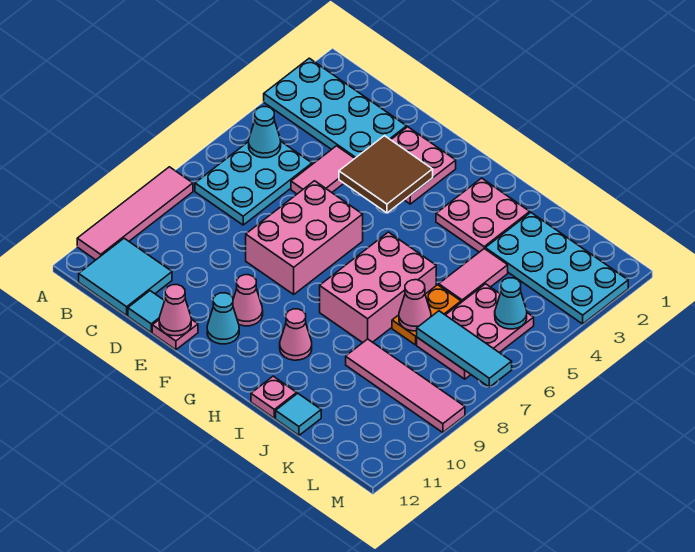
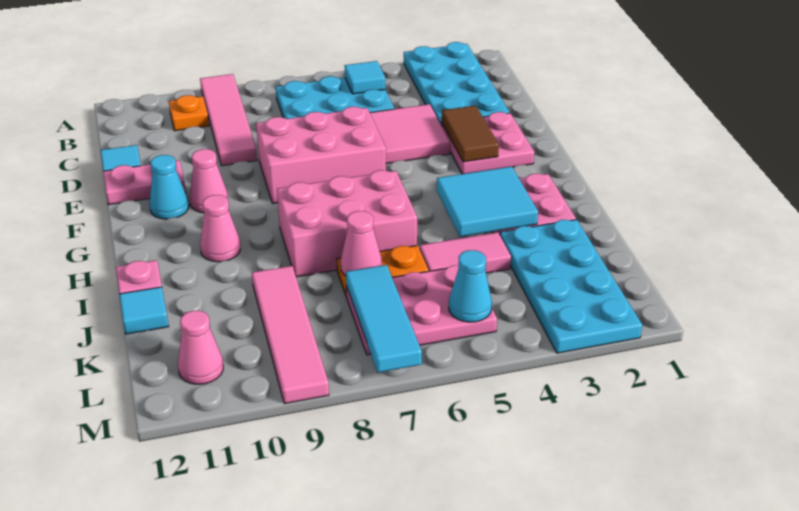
pink 1x4 tile [77,167,193,260] -> pink 1x4 tile turned to [200,74,257,166]
cyan 1x1 cone [249,107,281,158] -> cyan 1x1 tile [345,61,385,94]
none -> orange 1x1 plate [169,95,209,131]
cyan 2x2 tile [79,238,172,315] -> cyan 2x2 tile moved to [437,167,538,237]
pink 1x2 tile [291,146,355,194] -> pink 2x2 tile [370,104,450,164]
brown 2x2 tile [339,136,433,213] -> brown 1x2 tile [442,105,499,162]
pink 1x1 plate [152,319,198,350] -> pink 1x2 plate [103,160,186,205]
pink 1x1 cone [159,285,191,336] -> pink 1x1 cone moved to [178,311,223,384]

